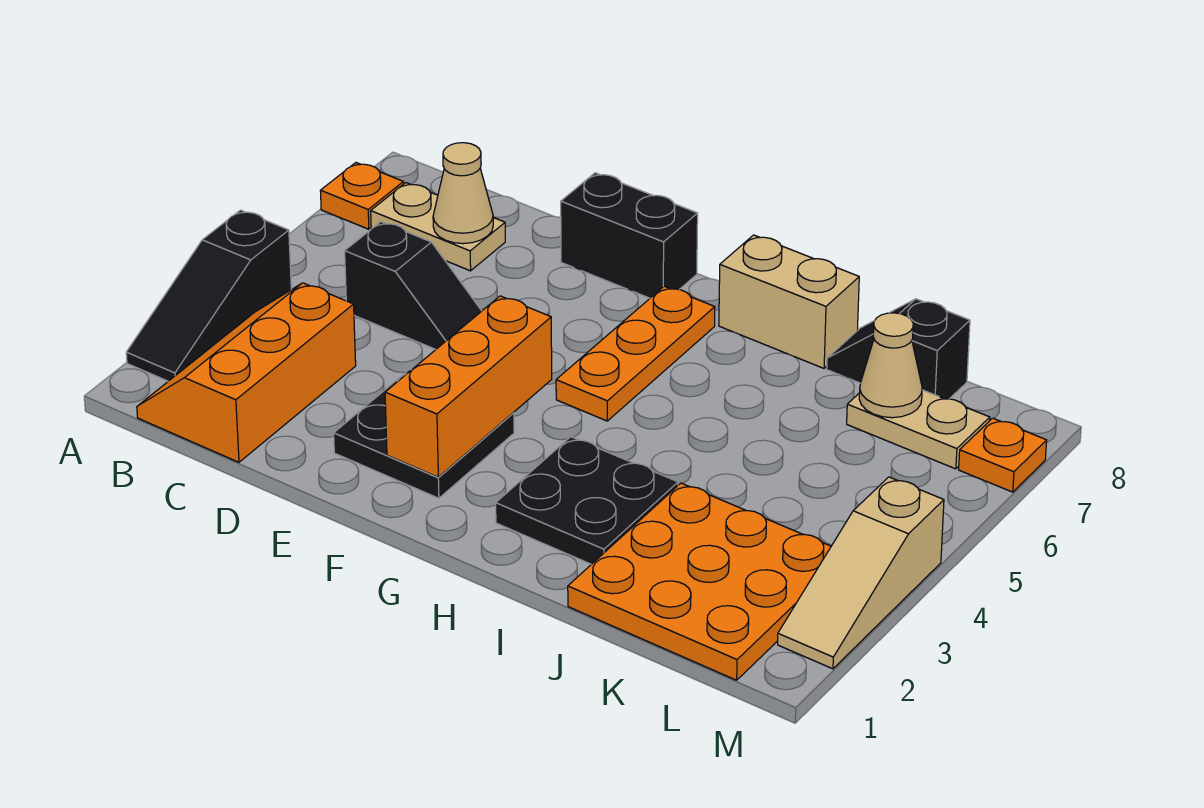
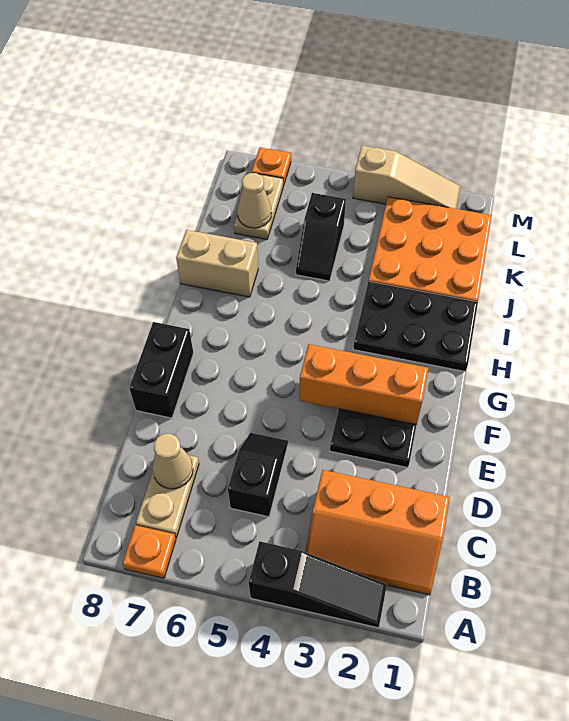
orange 1x3 plate [556,286,715,421] -> none
black 2x2 plate [496,437,678,564] -> black 2x3 plate [353,282,478,372]
tan 1x2 brick [719,235,859,368] -> tan 1x2 brick turned to [176,230,258,297]
black 1x2 slope [827,299,970,399] -> black 1x2 slope moved to [296,193,346,281]

